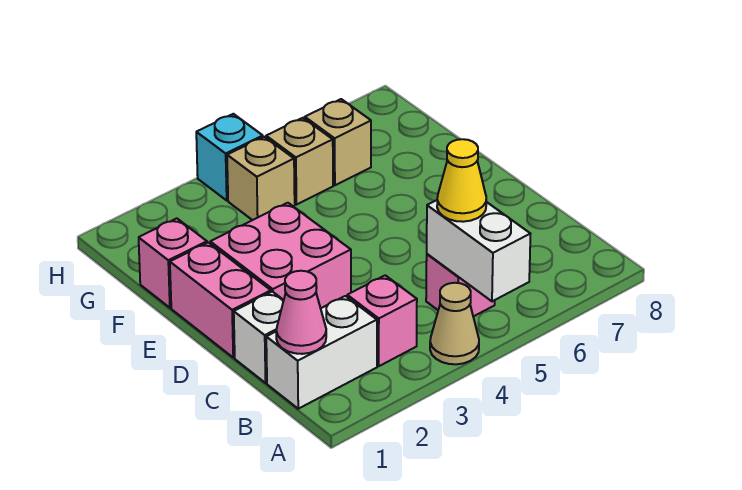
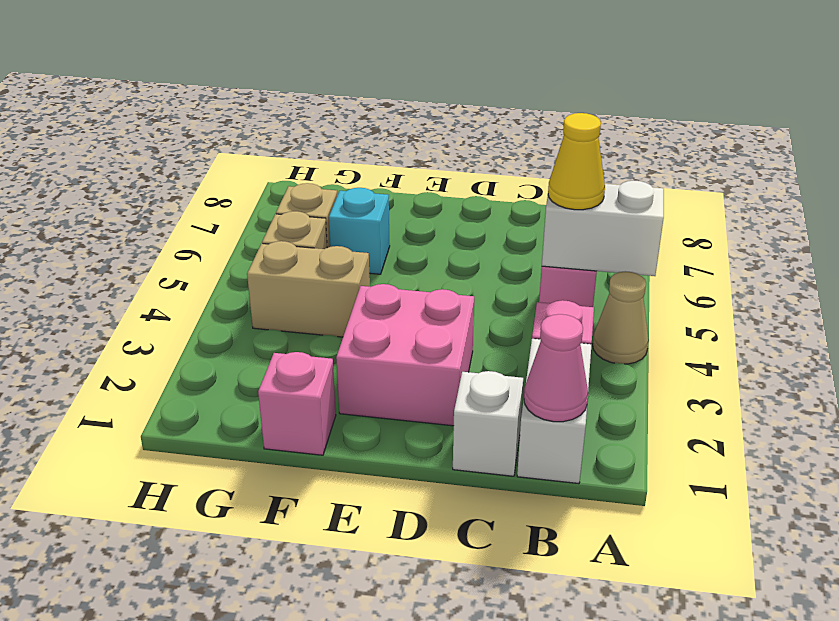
pink 1x2 brick [170,242,271,358] -> none
tan 1x1 brick [227,137,295,220] -> tan 1x2 brick [247,241,370,337]
cyan 1x1 brick [196,114,263,200] -> cyan 1x1 brick moved to [329,188,390,274]

